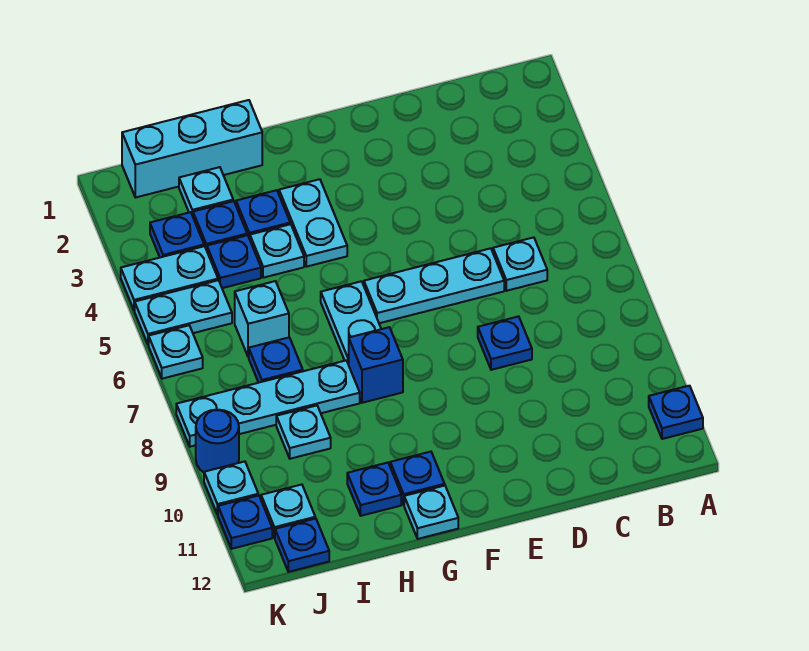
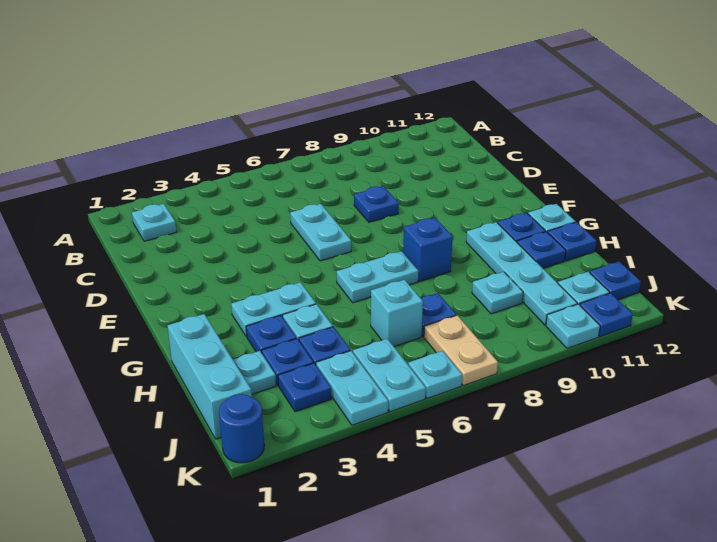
blue 1x1 plate [649,386,703,439] -> blue 1x1 plate moved to [548,222,596,261]
cyan 1x1 plate [493,237,547,291] -> cyan 1x1 plate moved to [132,204,176,241]
cyan 1x3 plate [364,248,504,323] -> cyan 1x2 plate [290,204,351,261]
cyan 1x4 plate [176,361,360,447] -> cyan 1x4 plate moved to [466,222,577,325]
none -> tan 1x2 plate [424,315,498,385]
blue 1x1 round brick [196,410,239,472] -> blue 1x1 round brick moved to [219,394,264,463]

